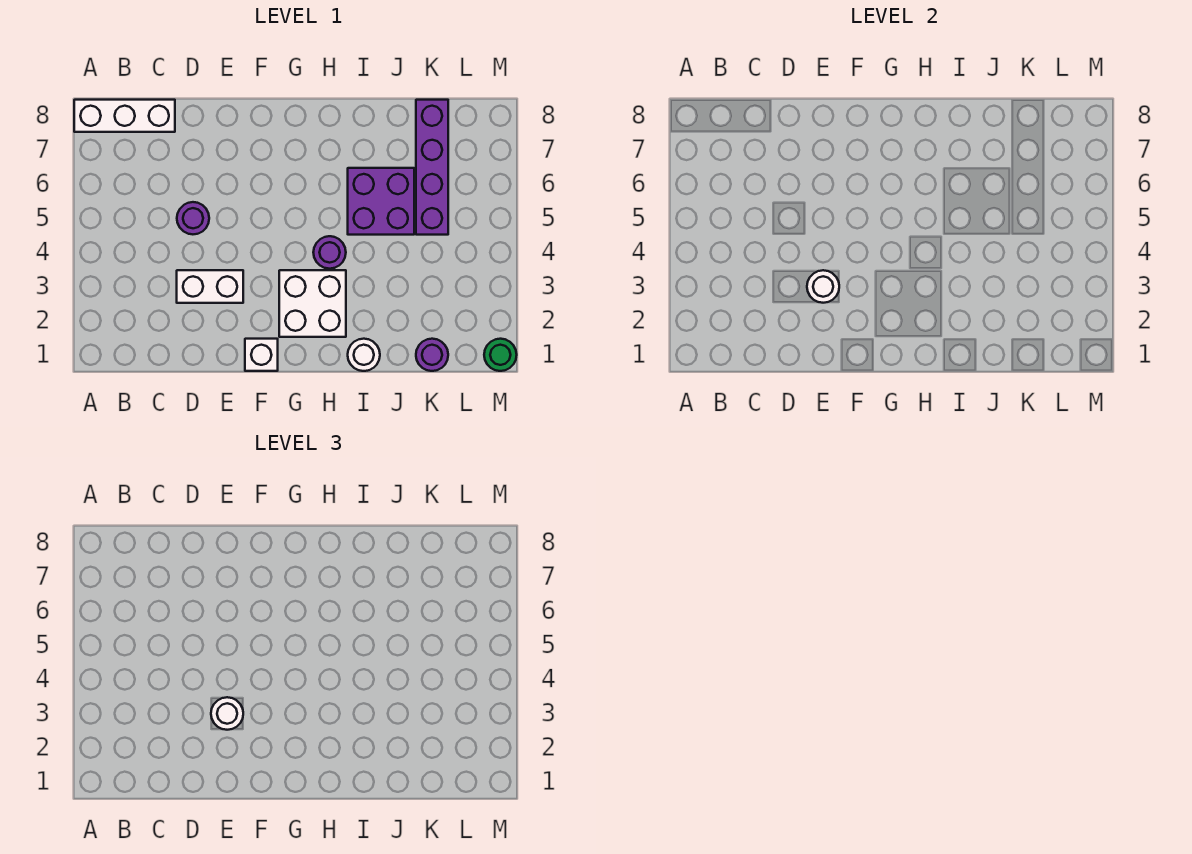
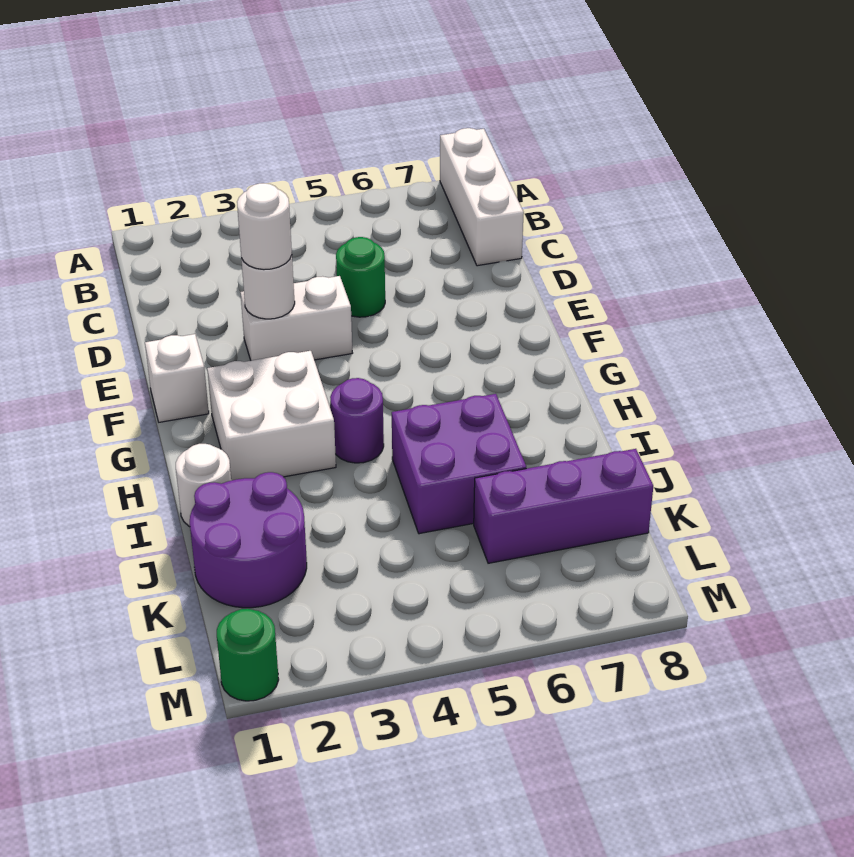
white 1x2 brick [177,270,243,303] -> white 1x2 brick turned to [241,276,352,361]
purple 1x1 round brick [177,202,209,234] -> green 1x1 round brick [336,237,385,317]
purple 1x1 round brick [416,339,448,371] -> purple 2x2 round brick [190,472,307,608]
purple 1x4 brick [416,100,448,235] -> purple 1x3 brick [474,449,653,563]

